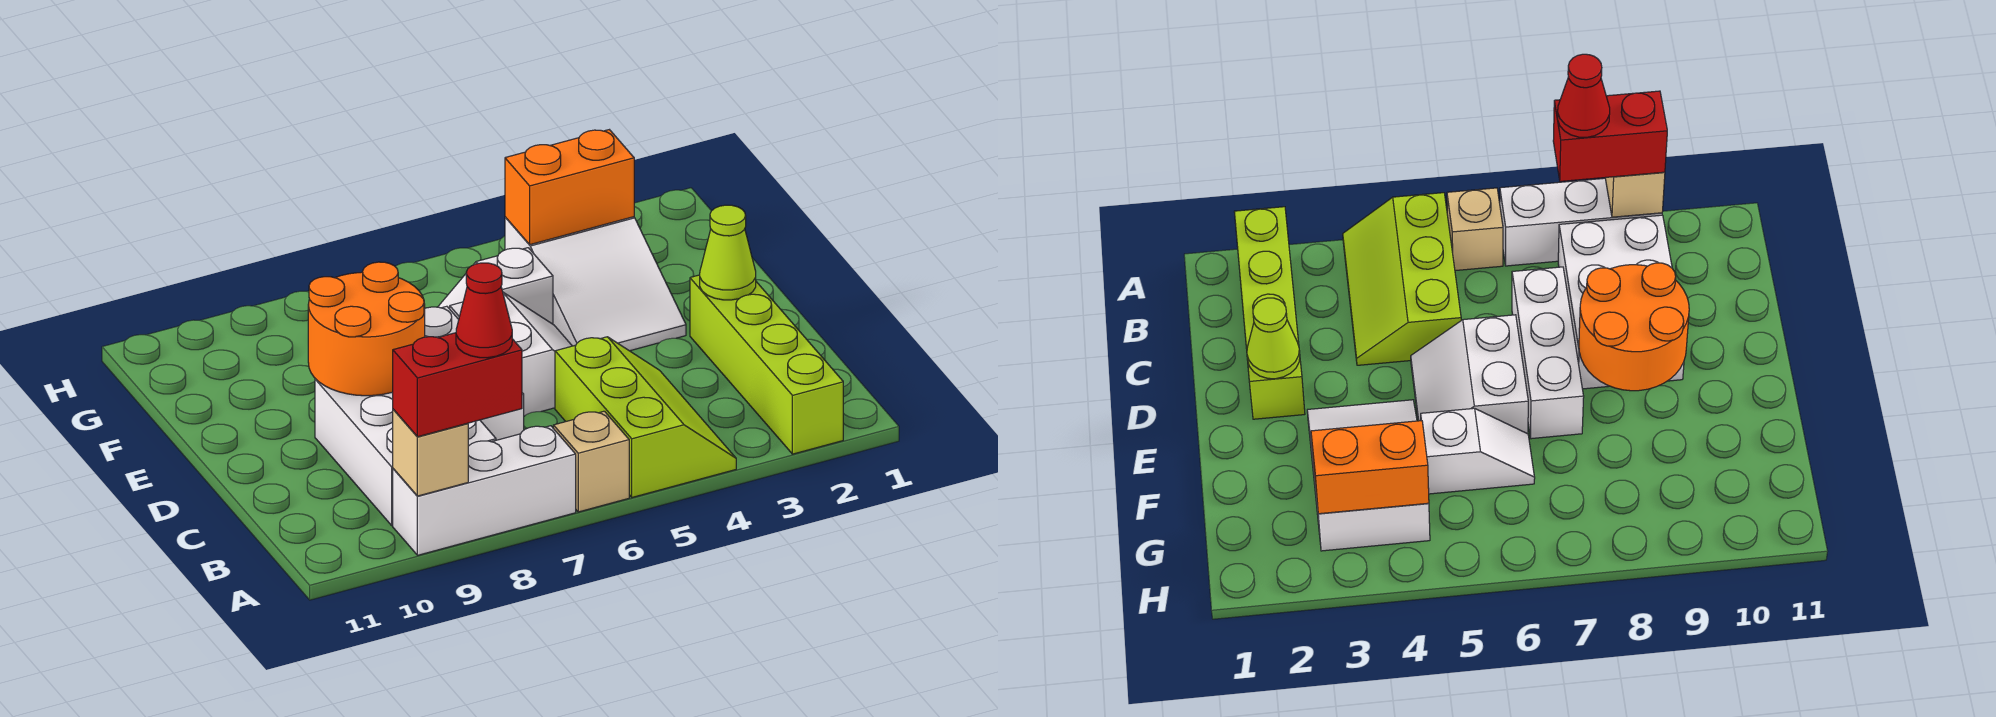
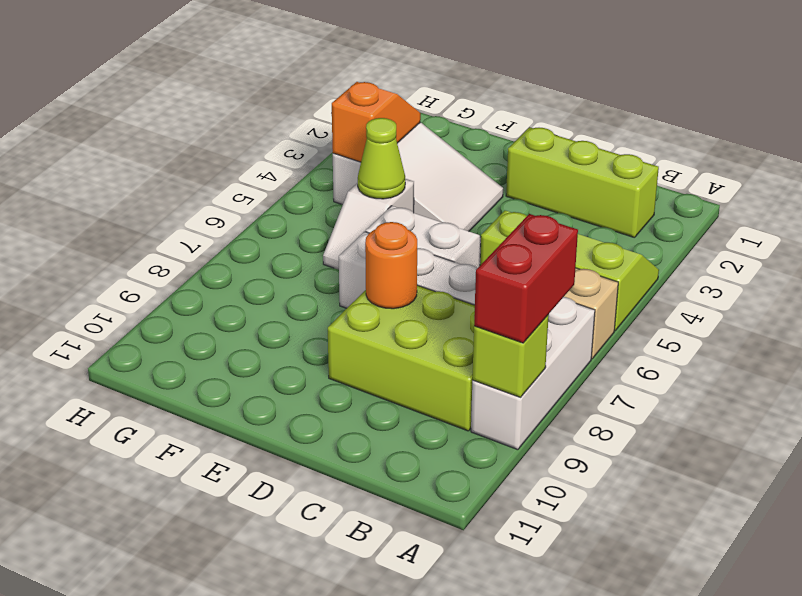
lime 1x4 brick [690,275,843,454] -> lime 1x3 brick [506,127,659,238]
red 1x1 cone [456,263,512,358] -> none
tan 1x1 brick [393,409,468,496] -> lime 1x1 brick [472,315,549,397]
white 2x3 brick [315,379,496,525] -> lime 2x3 brick [328,285,475,431]
lime 1x1 cone [700,205,756,300] -> lime 1x1 cone moved to [358,118,405,199]
orange 2x2 round brick [308,262,425,396] -> orange 1x1 round brick [365,222,417,309]
orange 1x2 brick [505,130,634,245] -> orange 1x2 slope [332,82,421,162]

